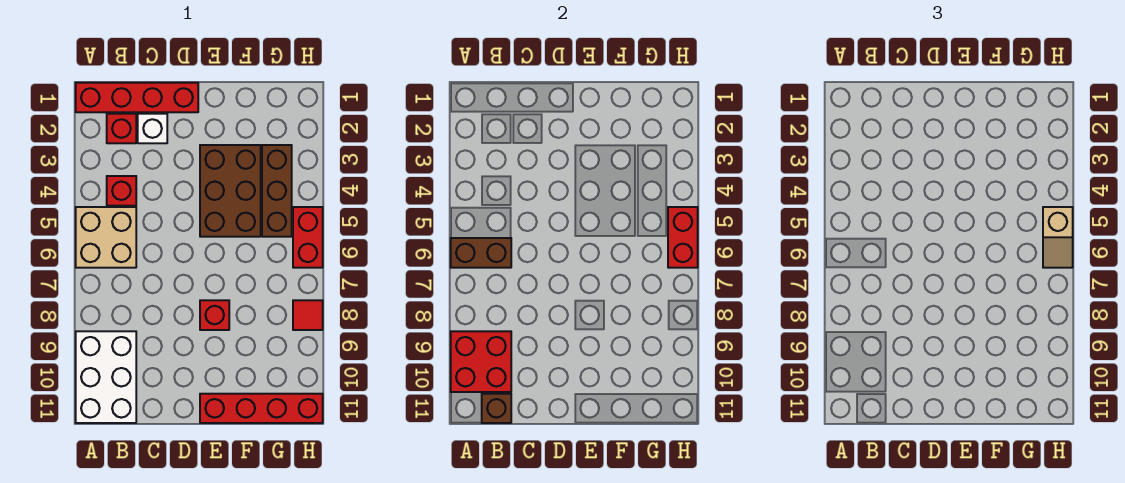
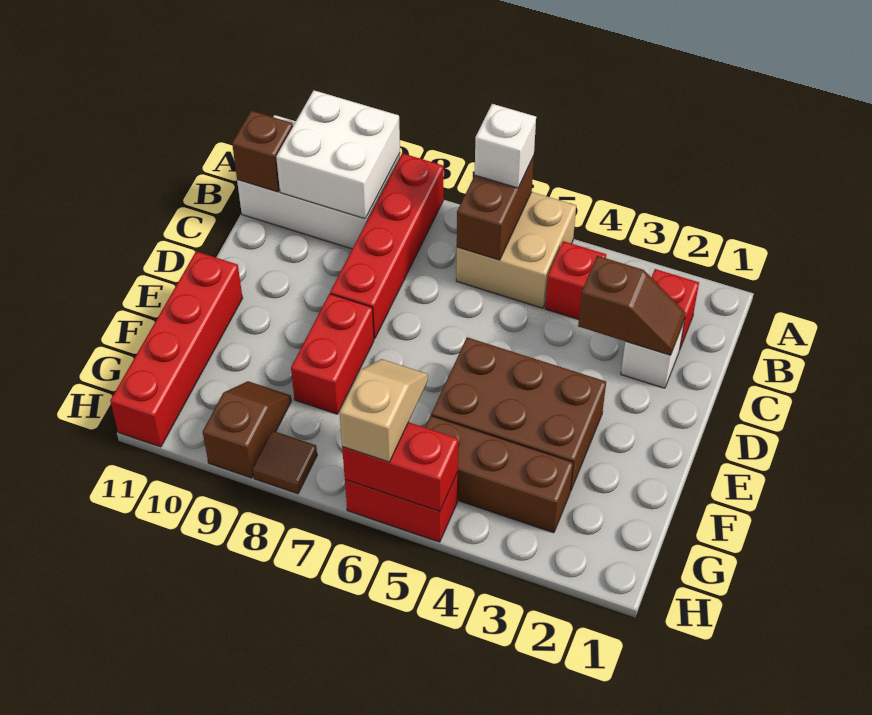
red 1x4 brick [76,83,198,112] -> red 1x4 brick moved to [330,153,444,339]
none -> white 1x1 brick [475,104,536,188]
red 2x2 brick [451,331,511,392] -> white 2x2 brick [276,90,400,219]
none -> brown 1x2 slope [578,256,686,355]
red 1x1 brick [200,300,229,330] -> red 1x2 brick [291,294,374,414]
none -> brown 1x2 slope [203,381,291,478]
tan 1x2 slope [1043,207,1073,268] -> tan 1x2 slope turned to [339,359,428,462]
red 1x1 tile [293,300,323,330] -> brown 1x1 tile [253,431,317,494]

